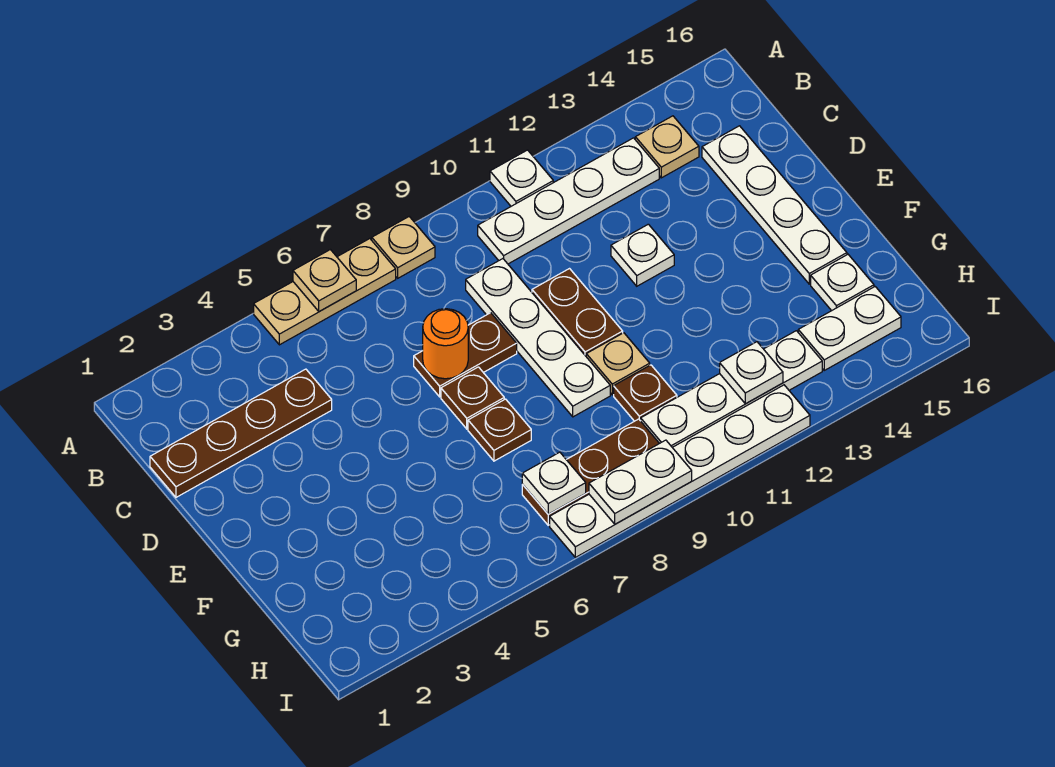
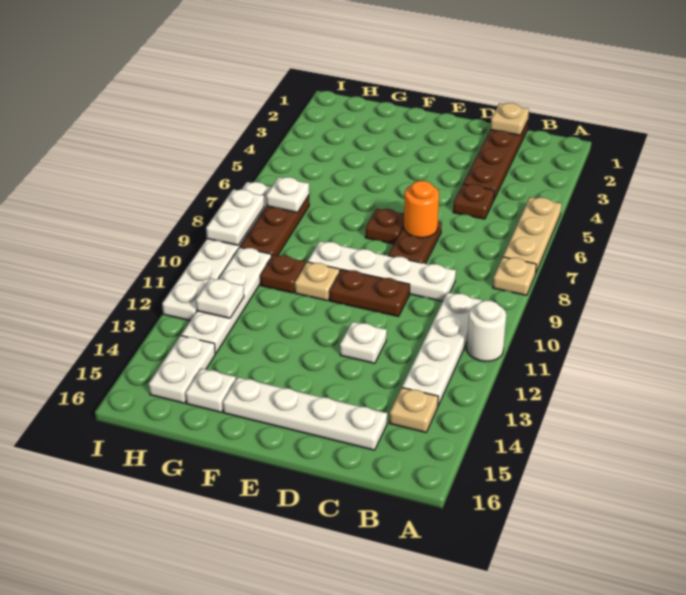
tan 1x1 plate [293,250,356,312] -> tan 1x1 plate moved to [490,103,529,135]
white 1x1 plate [490,150,553,206] -> white 1x1 round brick [467,300,506,361]
brown 1x1 plate [468,399,531,461] -> brown 1x1 plate moved to [453,184,494,219]

